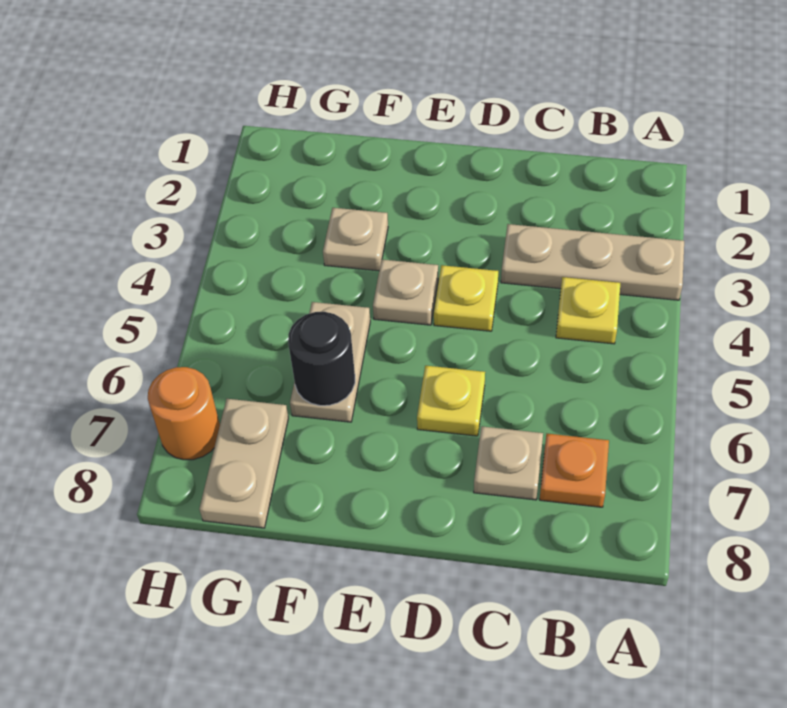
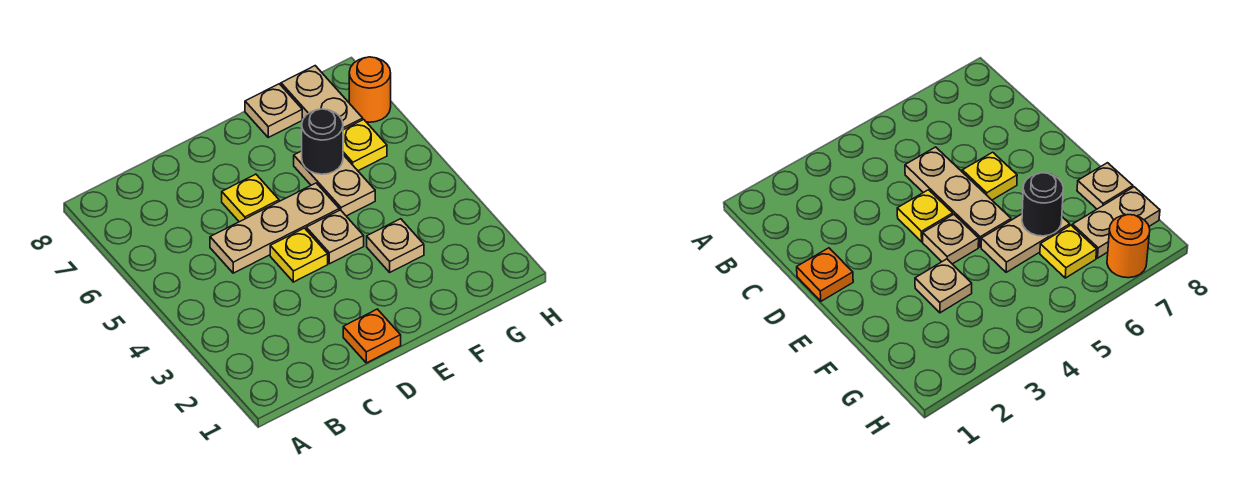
tan 1x3 plate [501,224,684,300] -> tan 1x3 plate moved to [210,183,339,273]
yellow 1x1 plate [556,277,620,344] -> yellow 1x1 plate moved to [343,120,387,171]
orange 1x1 plate [540,434,609,507] -> orange 1x1 plate moved to [343,309,401,363]
tan 1x1 plate [474,426,543,500] -> tan 1x1 plate moved to [245,84,302,137]

